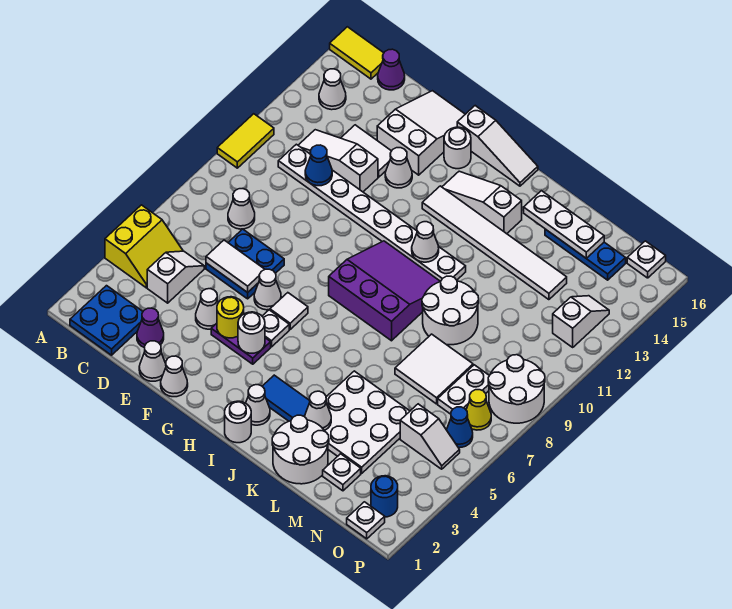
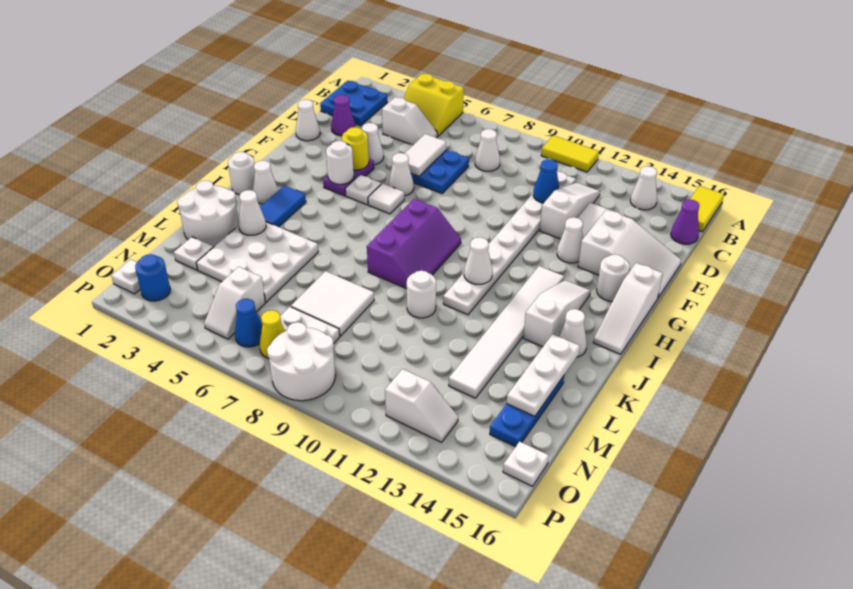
white 1x1 cone [161,356,188,397] -> white 1x1 cone moved to [559,309,587,357]
purple 3x3 slope [329,241,440,341] -> purple 2x3 slope [367,199,461,289]
white 2x2 round brick [422,276,479,345] -> white 1x1 round brick [407,271,436,318]

